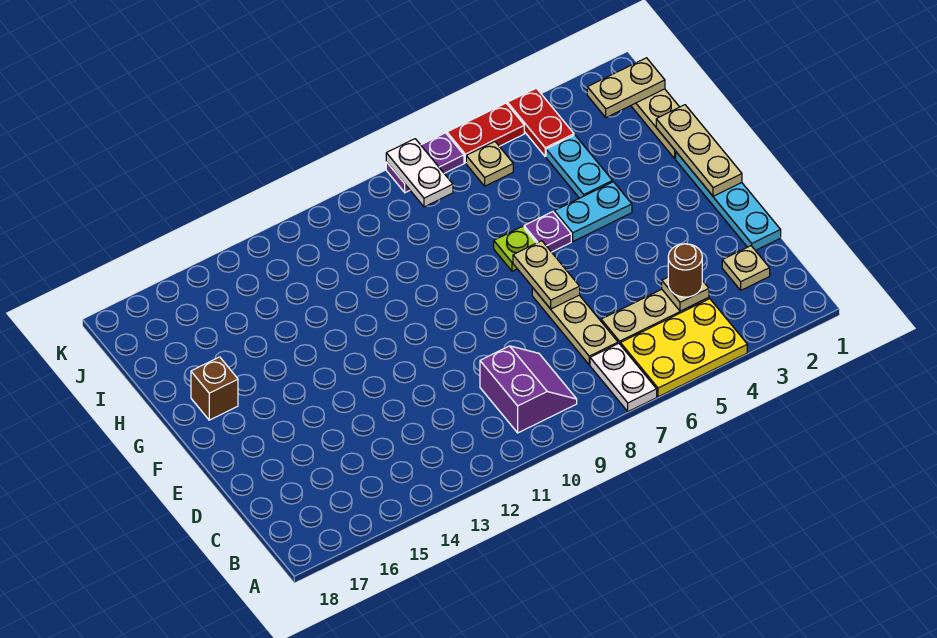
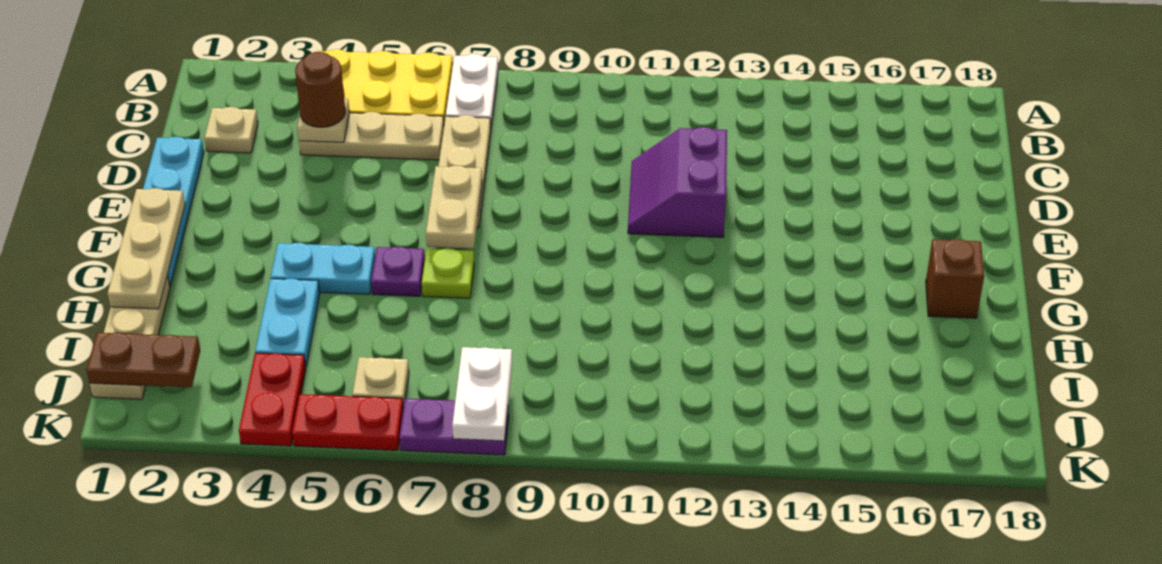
purple 2x2 slope [480,346,577,433] -> purple 2x2 slope moved to [628,127,727,237]
tan 1x2 plate [587,58,665,118] -> brown 1x2 plate [87,333,200,387]

